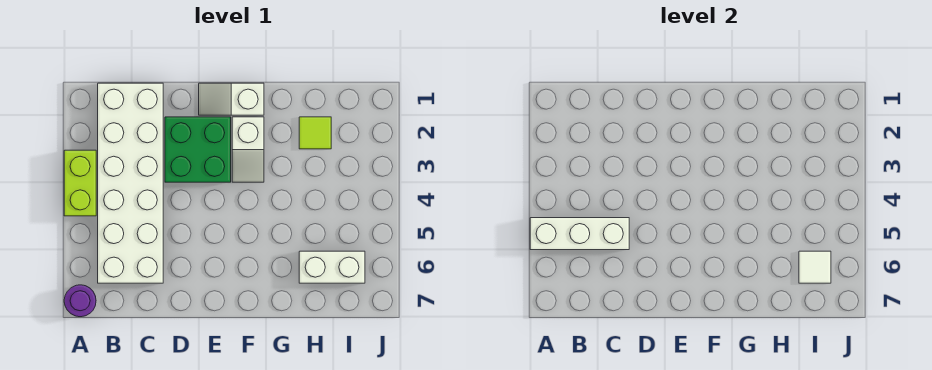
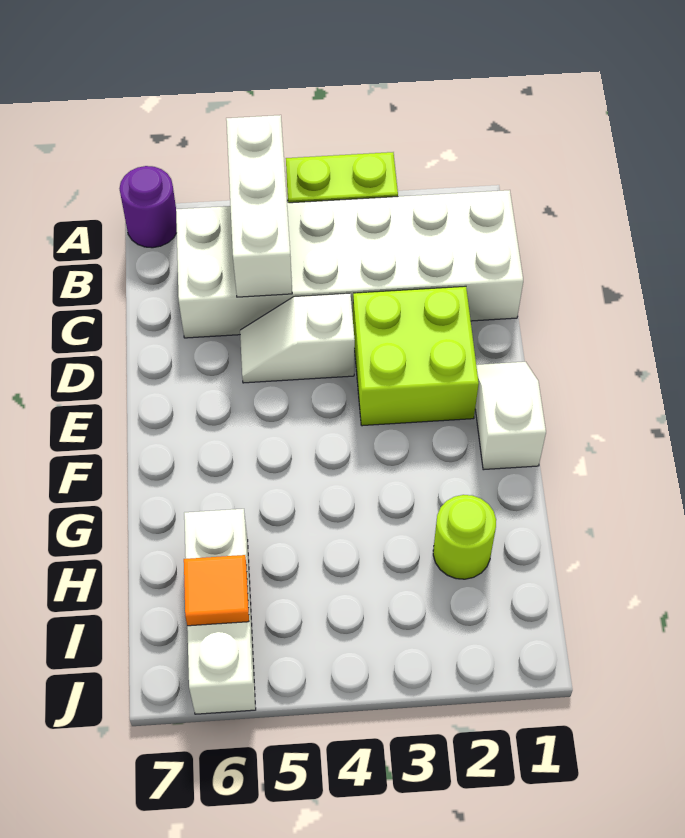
green 2x2 brick [165,117,231,182] -> lime 2x2 brick [353,286,479,426]
white 1x2 slope [232,117,264,182] -> white 1x2 slope moved to [240,293,355,383]
lime 1x1 tile [299,117,331,149] -> lime 1x1 round brick [433,495,496,579]
white 1x2 brick [299,251,365,283] -> white 1x3 brick [184,509,256,714]
white 1x1 tile [799,251,831,283] -> orange 1x1 tile [184,555,249,626]

